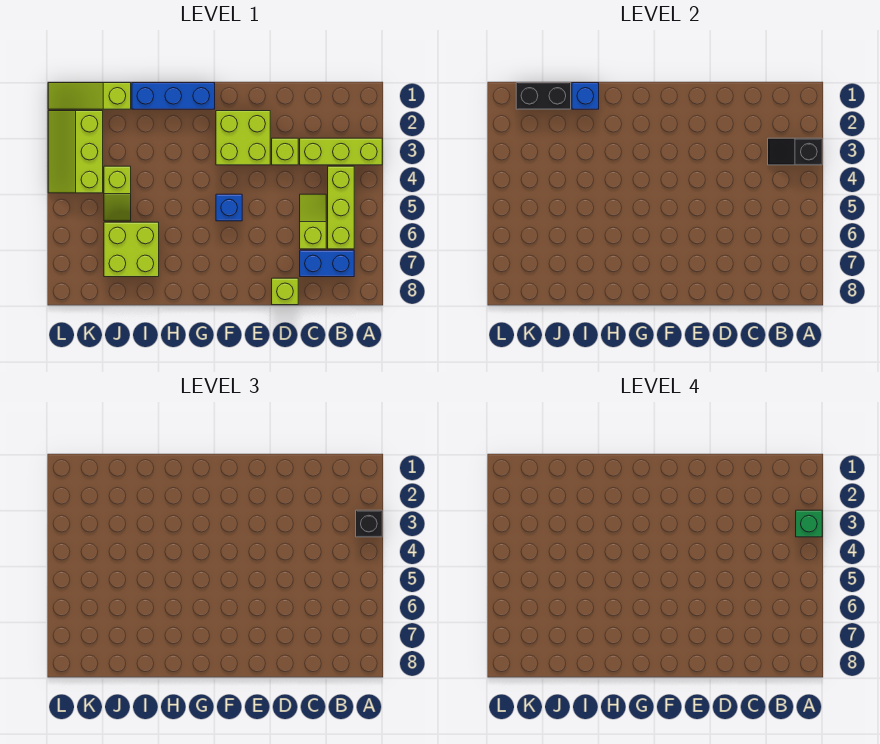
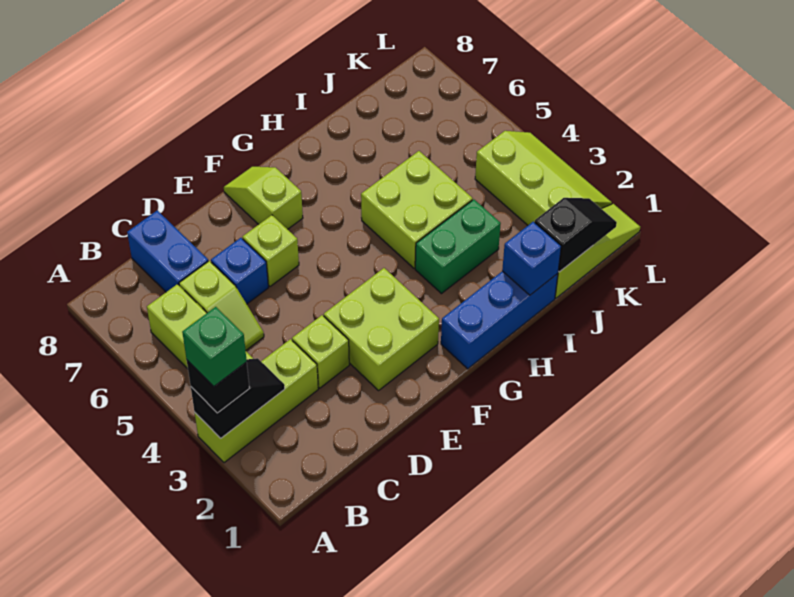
blue 1x2 brick [300,250,354,277] -> blue 1x2 brick turned to [127,210,208,292]
lime 1x1 brick [272,278,298,305] -> lime 1x1 brick moved to [242,215,299,286]
blue 1x1 brick [216,194,242,221] -> blue 1x1 brick moved to [211,238,268,304]
none -> green 1x2 brick [415,199,501,294]
lime 2x2 brick [104,222,159,277] -> lime 2x2 brick moved to [361,151,473,268]
black 1x2 brick [516,83,571,109] -> black 1x2 slope [535,198,617,272]
lime 1x2 slope [104,166,131,221] -> lime 1x2 slope moved to [224,167,303,229]

